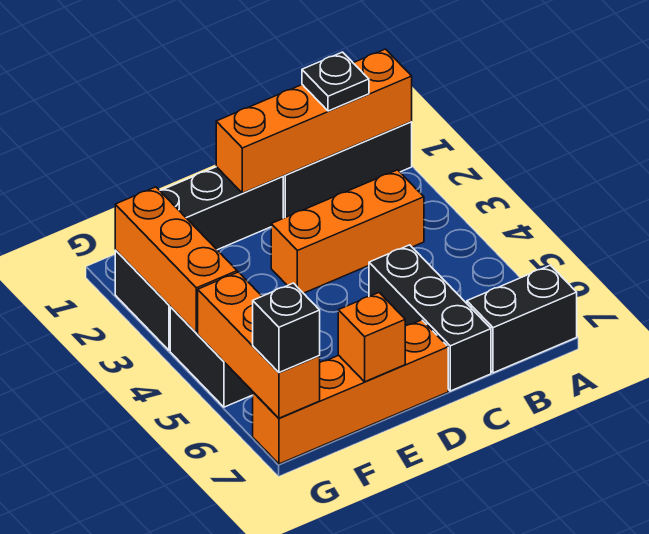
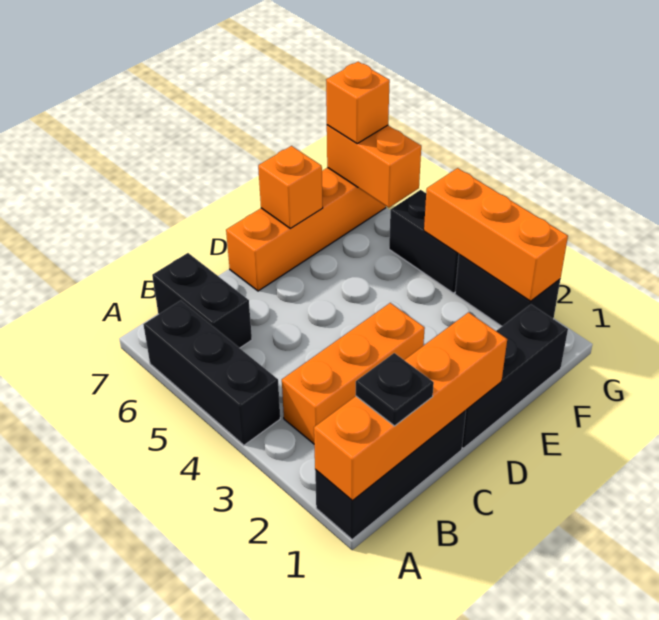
black 1x2 brick [467,265,577,373] -> black 1x2 brick turned to [152,253,252,348]
black 1x3 brick [369,245,491,391] -> black 1x3 brick moved to [143,301,280,445]
orange 1x3 brick [198,272,320,418] -> orange 1x2 brick [327,125,421,208]
black 1x1 brick [253,283,320,372] -> orange 1x1 brick [326,62,390,143]

